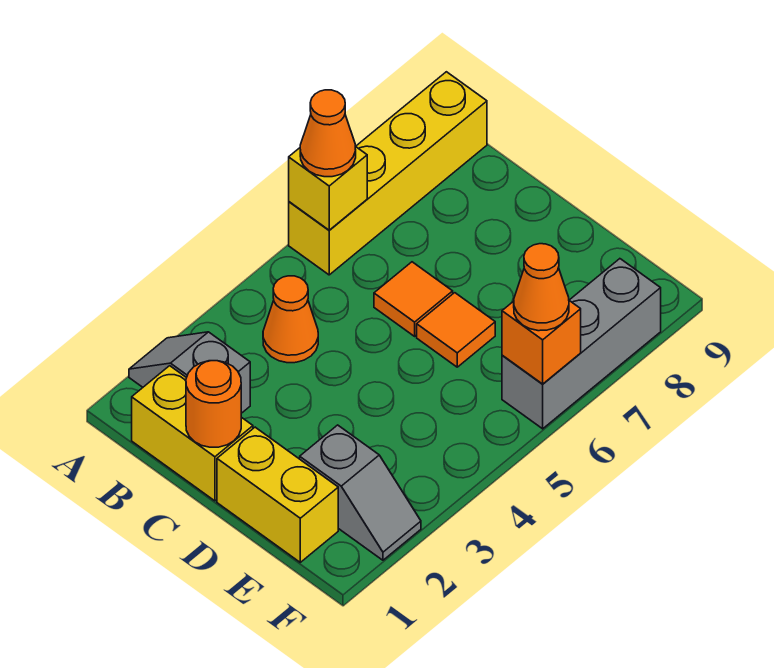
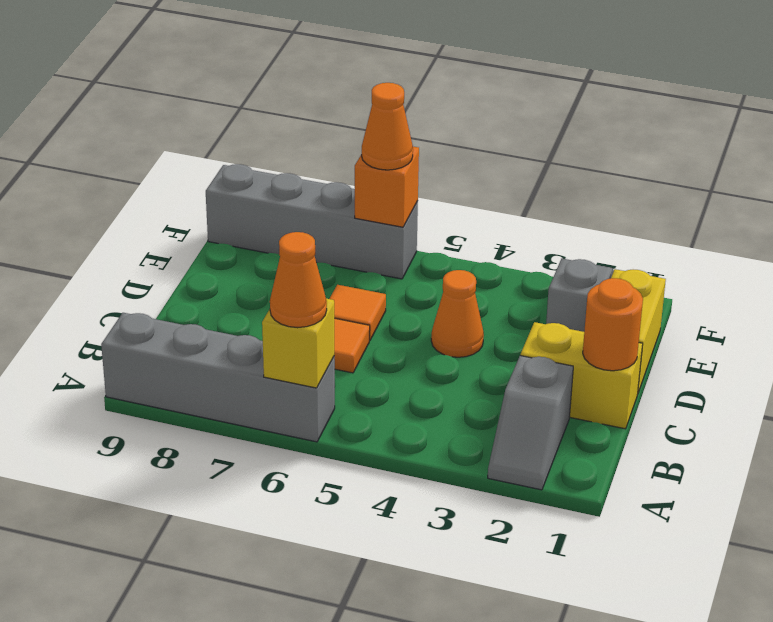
yellow 1x4 brick [289,72,487,275] -> grey 1x4 brick [101,313,335,442]
yellow 1x2 brick [132,366,253,501] -> yellow 1x2 brick turned to [520,322,643,429]
orange 1x1 cone [263,276,318,363] -> orange 1x1 cone moved to [431,270,484,357]
grey 1x3 brick [502,259,661,429] -> grey 1x4 brick [206,164,418,279]

